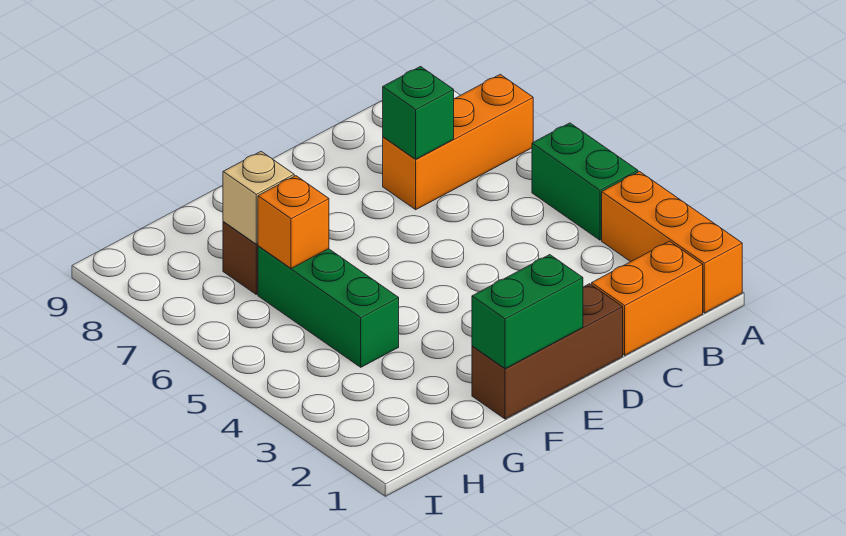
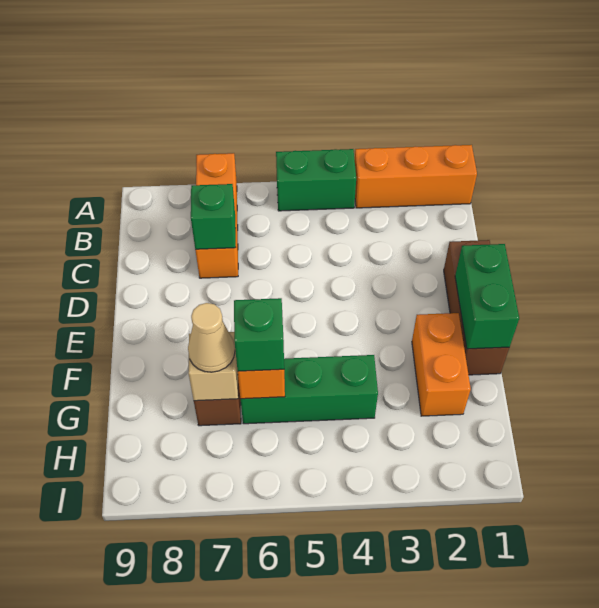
orange 1x2 brick [592,241,703,355] -> orange 1x2 brick moved to [412,313,471,416]
none -> green 1x1 brick [234,298,284,371]
none -> tan 1x1 cone [188,303,235,372]

